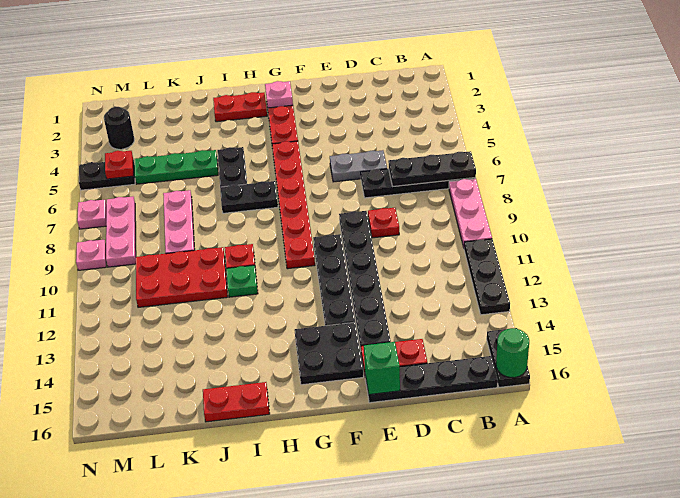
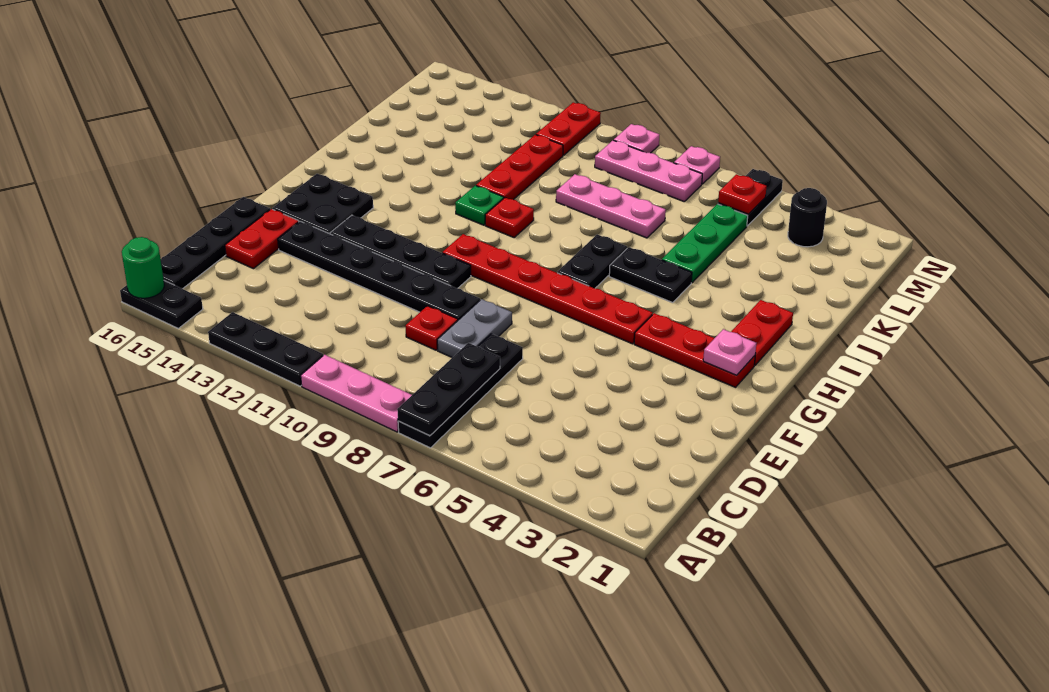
grey 1x2 plate [330,150,387,182] -> grey 1x2 plate moved to [437,299,512,357]
green 1x1 brick [364,342,400,395] -> none
red 1x2 plate [203,382,270,422] -> red 1x2 plate moved to [536,102,601,155]
red 2x3 plate [136,247,228,307] -> red 1x3 plate [476,135,563,200]

